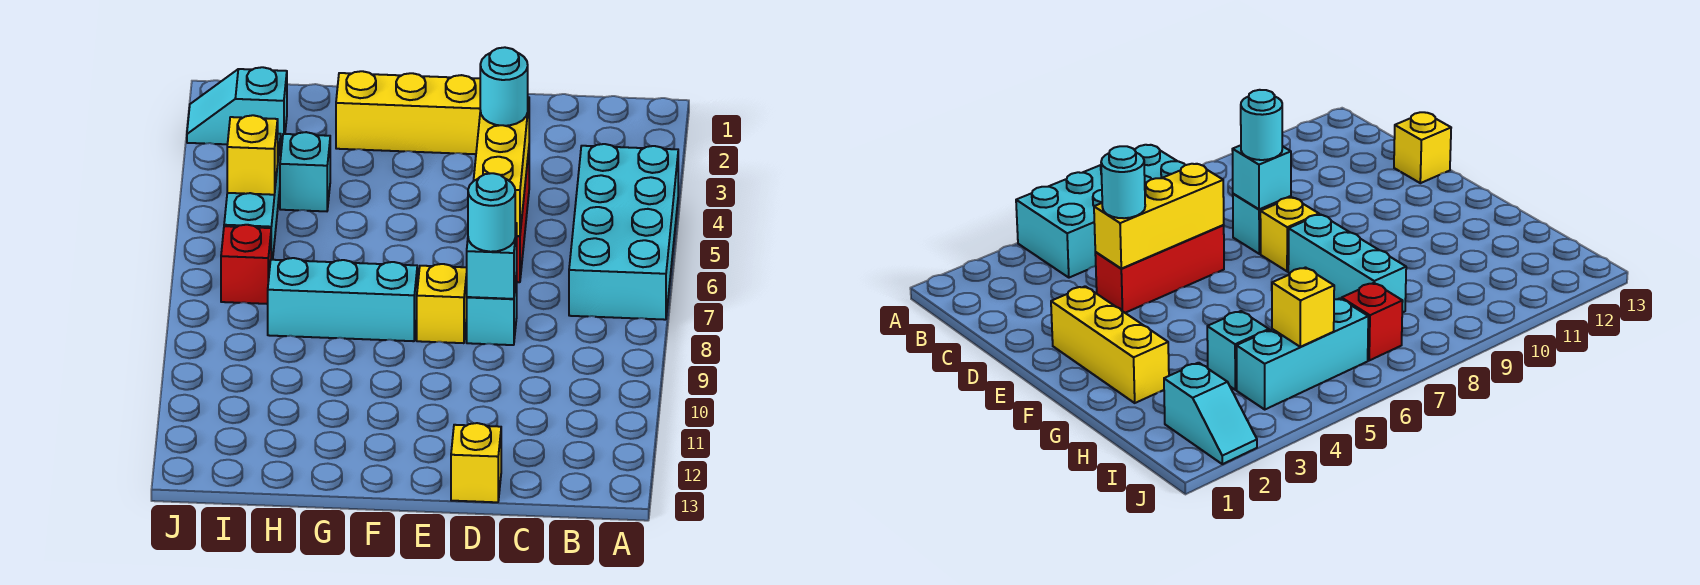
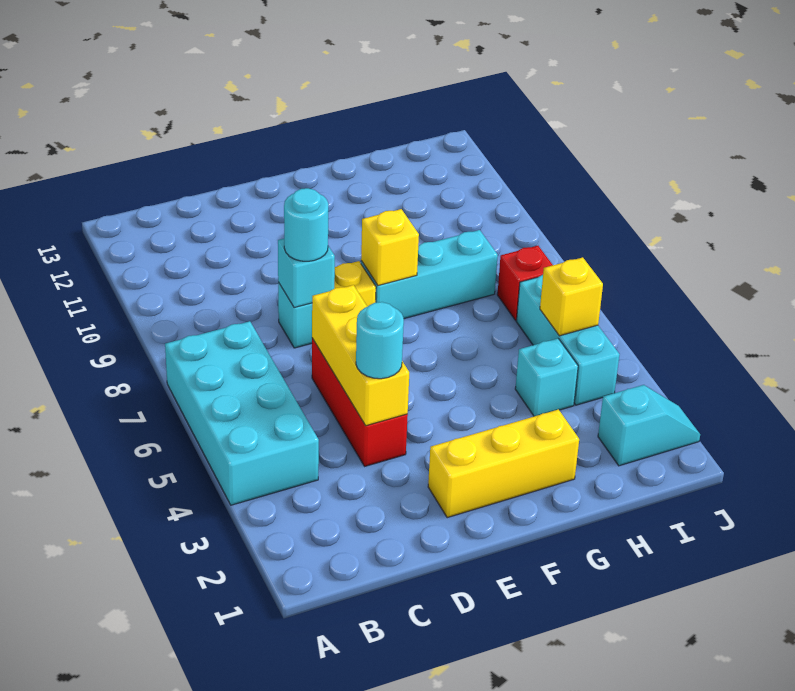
yellow 1x1 brick [451,423,501,502] -> yellow 1x1 brick moved to [361,209,419,285]

